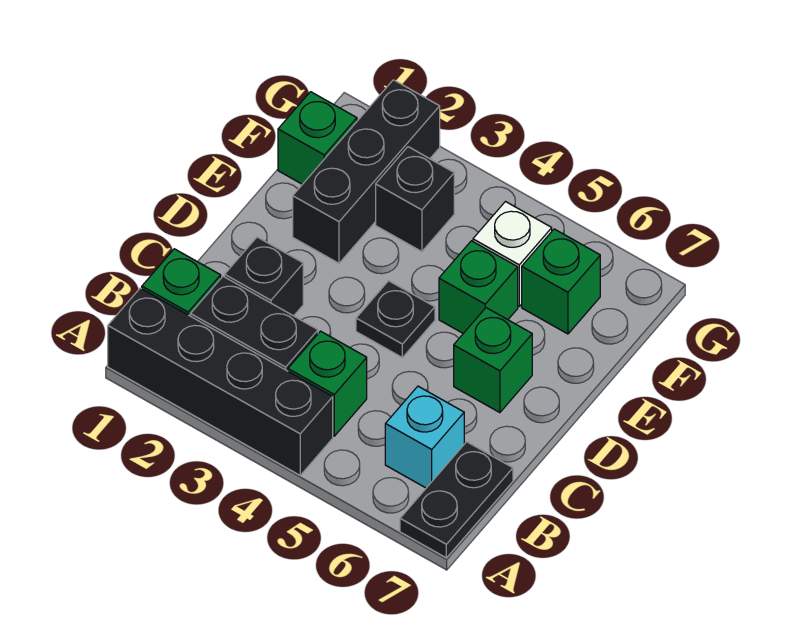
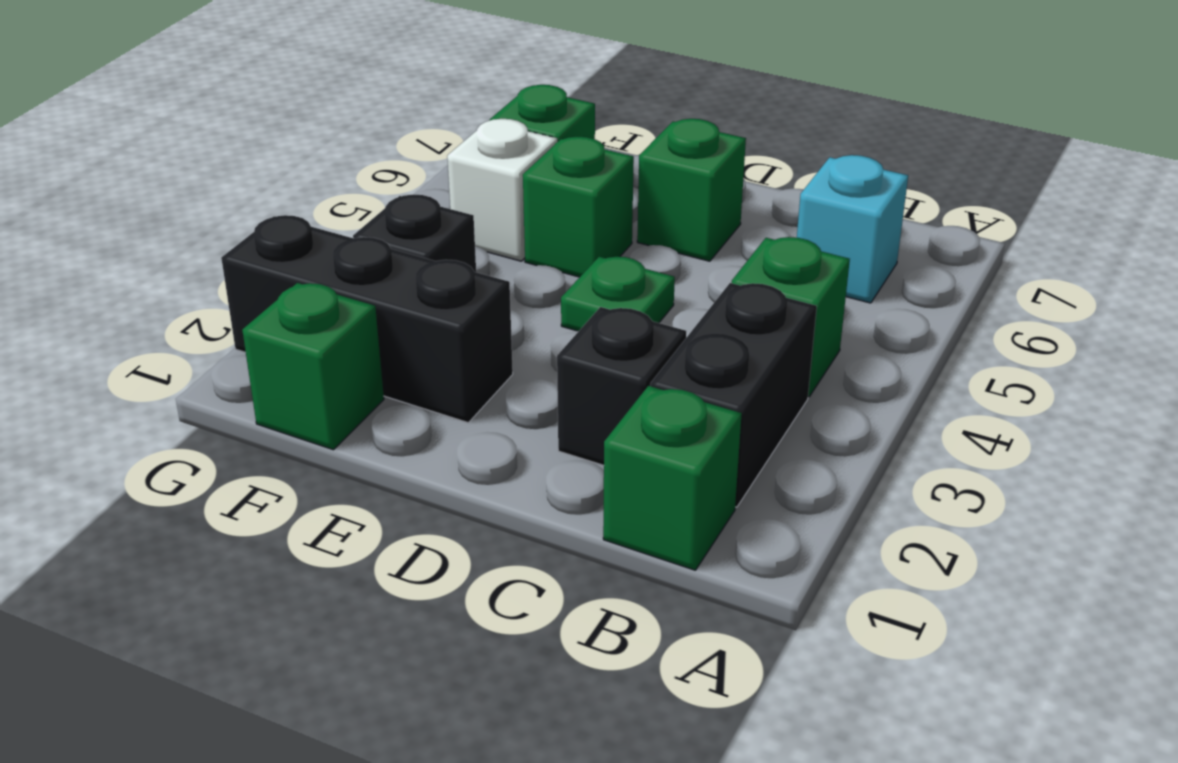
black 1x4 brick [108,288,333,475] -> none
black 1x2 plate [400,442,513,558] -> none
black 1x1 plate [356,281,435,358] -> green 1x1 plate [561,257,675,331]

